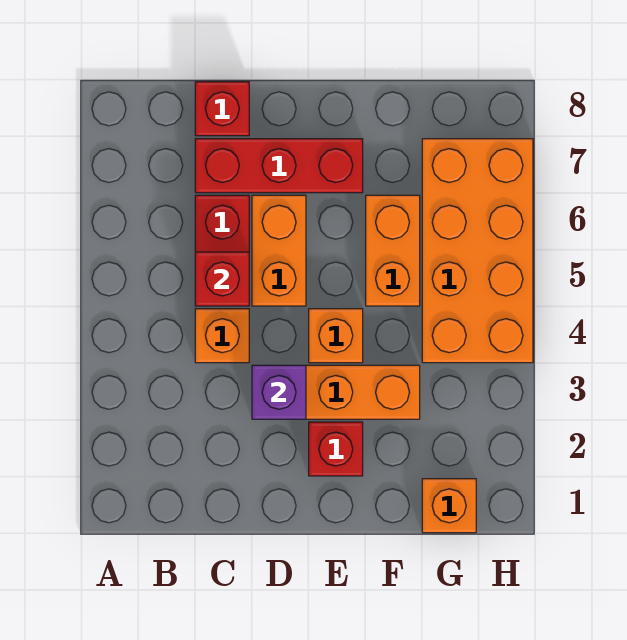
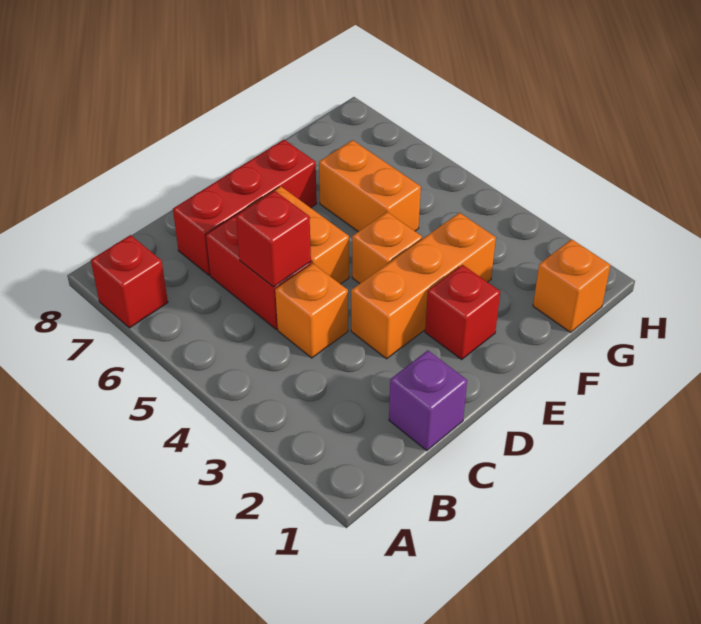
red 1x1 brick [195,82,249,136] -> red 1x1 brick moved to [91,235,168,328]
purple 1x1 brick [252,365,306,419] -> purple 1x1 brick moved to [389,350,467,451]
orange 2x4 brick [422,139,533,363] -> none

